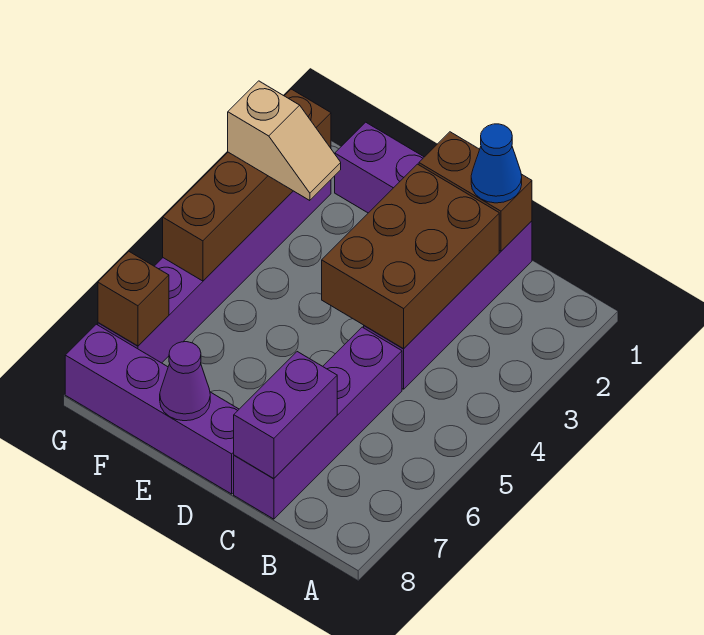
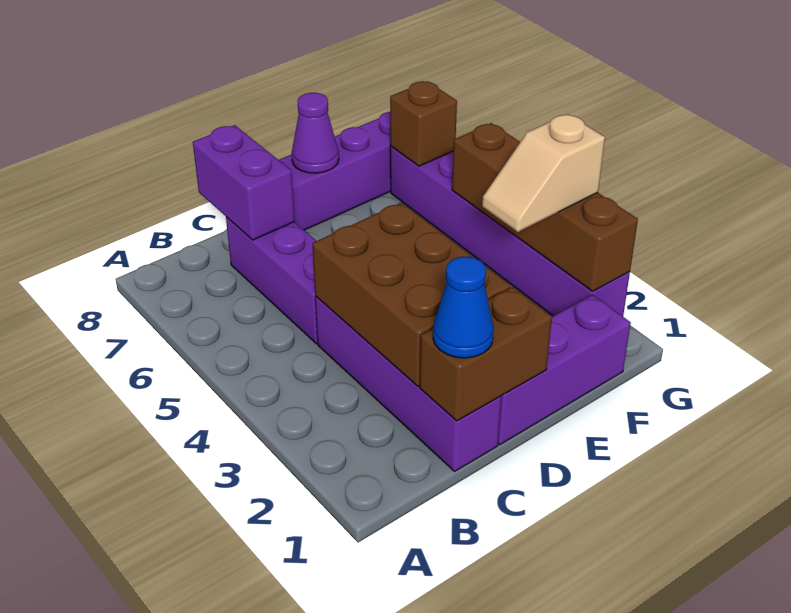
purple 1x4 brick [234,327,402,519] -> purple 1x3 brick [226,217,318,344]

